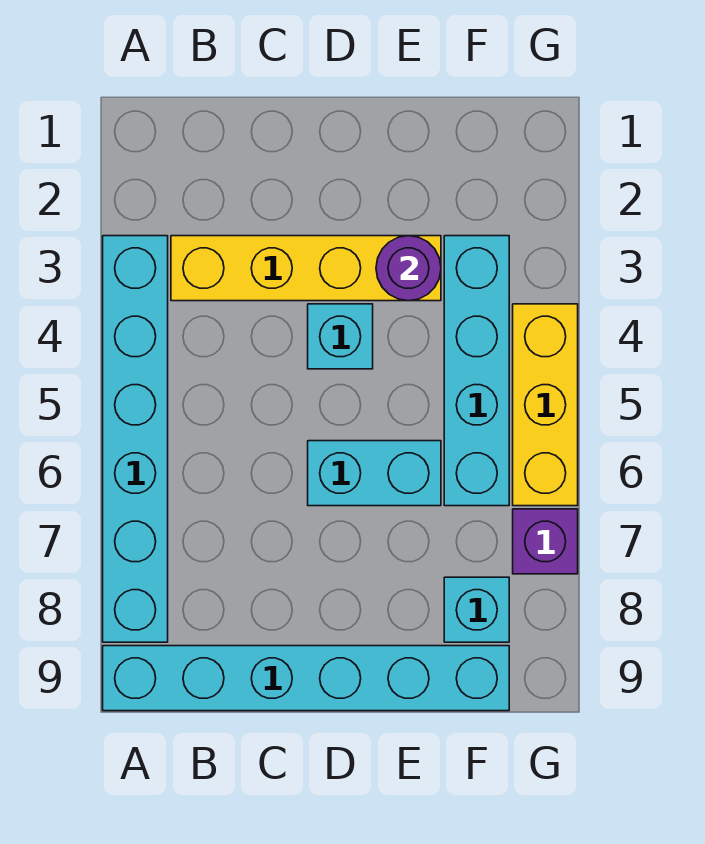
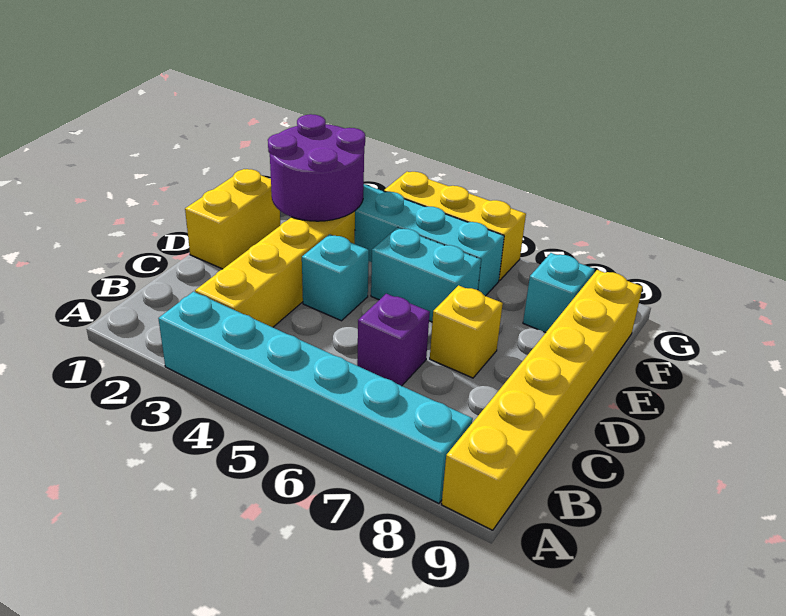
cyan 1x6 brick [103,646,509,711] -> yellow 1x6 brick [442,270,643,530]
none -> yellow 1x2 brick [185,169,280,269]
cyan 1x2 brick [308,441,441,506] -> cyan 1x2 brick turned to [371,227,481,322]
none -> yellow 1x1 brick [430,285,503,378]
purple 1x1 round brick [376,236,441,301] -> purple 2x2 round brick [268,114,365,221]
purple 1x1 brick [513,509,578,574] -> purple 1x1 brick moved to [357,294,430,386]

